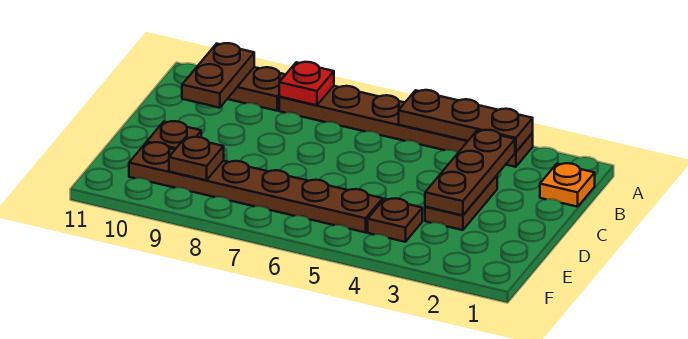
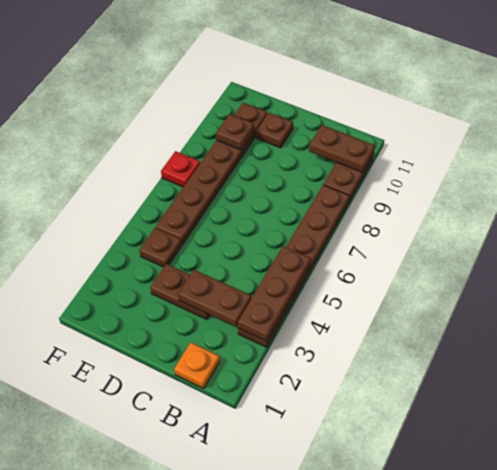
red 1x1 plate [279,62,334,105] -> red 1x1 plate moved to [161,151,200,187]
brown 1x3 plate [425,130,515,215] -> brown 1x2 plate [178,270,251,327]

